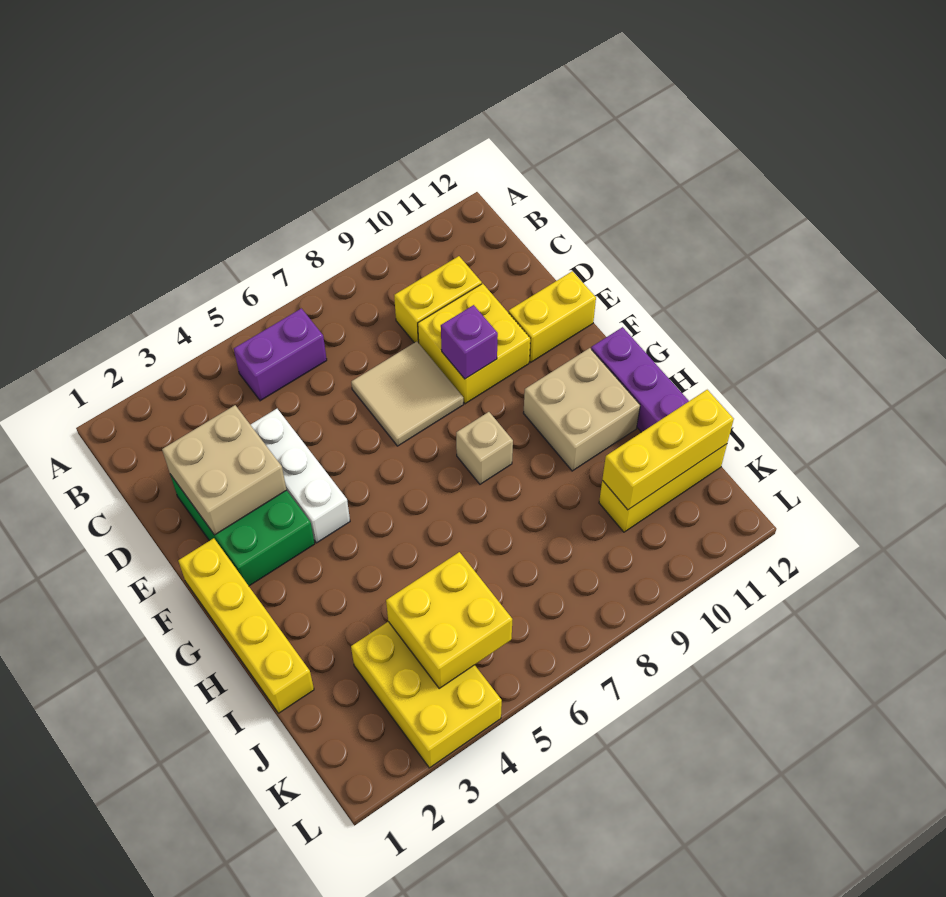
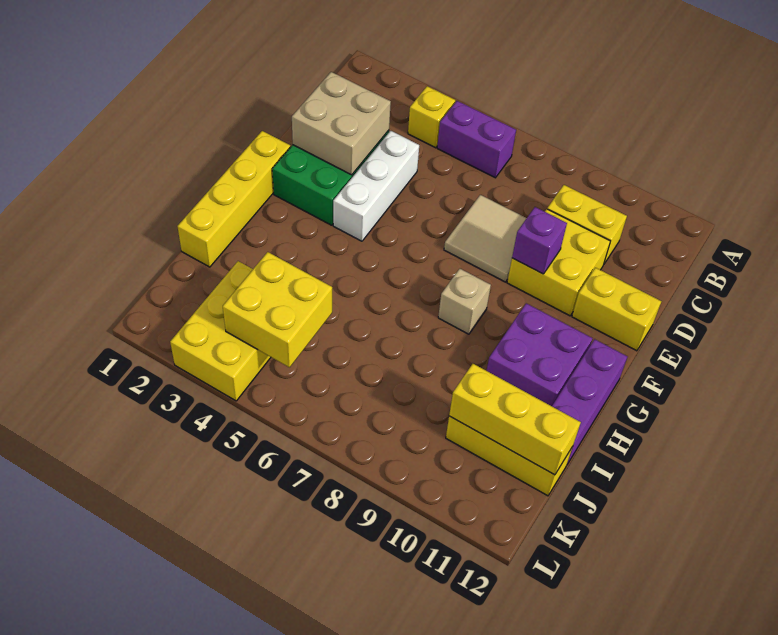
none -> yellow 1x1 brick [408,86,455,148]
tan 2x2 brick [524,348,640,471] -> purple 2x2 brick [487,303,593,406]

